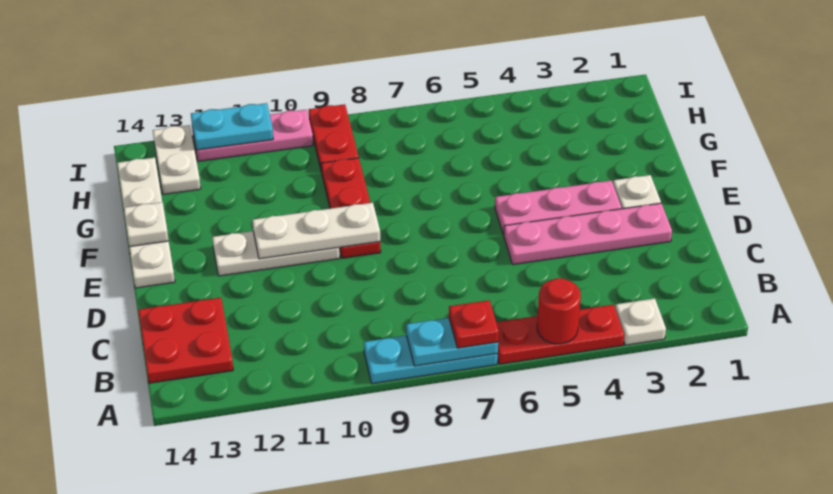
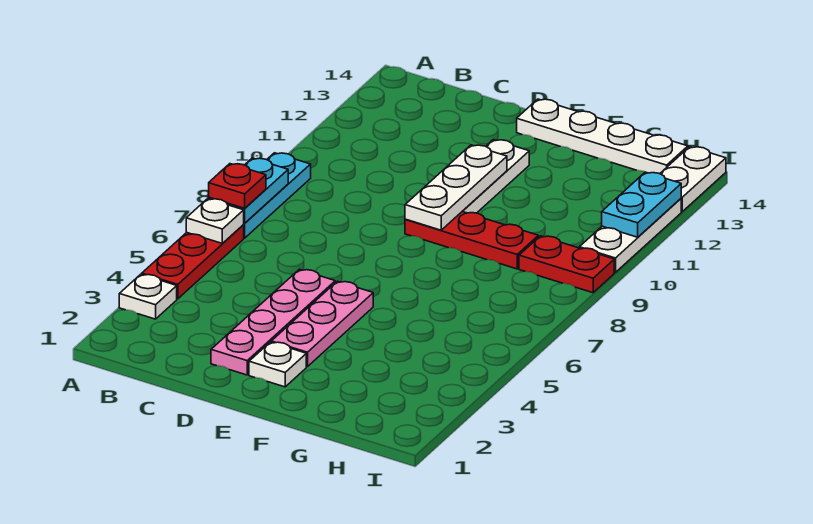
red 1x1 round brick [537,278,581,344] -> none
red 2x2 plate [138,298,233,383] -> none
white 1x1 plate [124,202,169,247] -> white 1x1 plate moved to [186,199,244,244]
white 1x2 plate [153,125,201,195] -> white 1x2 plate turned to [660,147,726,212]
pink 1x3 plate [192,110,313,161] -> white 1x3 plate [579,199,681,272]

